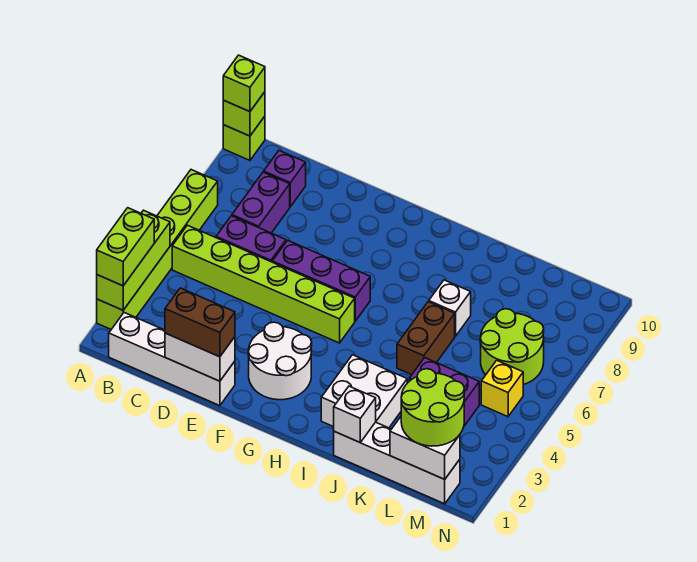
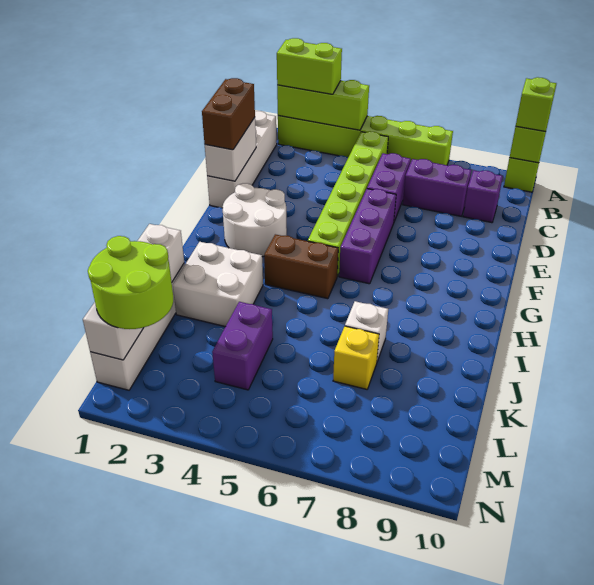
brown 1x2 brick [397,302,455,375] -> brown 1x2 brick moved to [264,234,338,299]
lime 2x2 round brick [480,309,544,385] -> none
yellow 1x1 brick [481,360,523,417] -> yellow 1x1 brick moved to [333,326,379,389]

